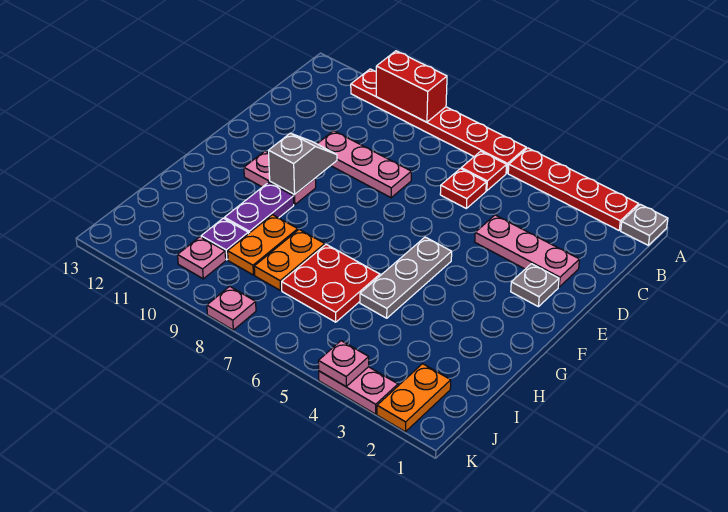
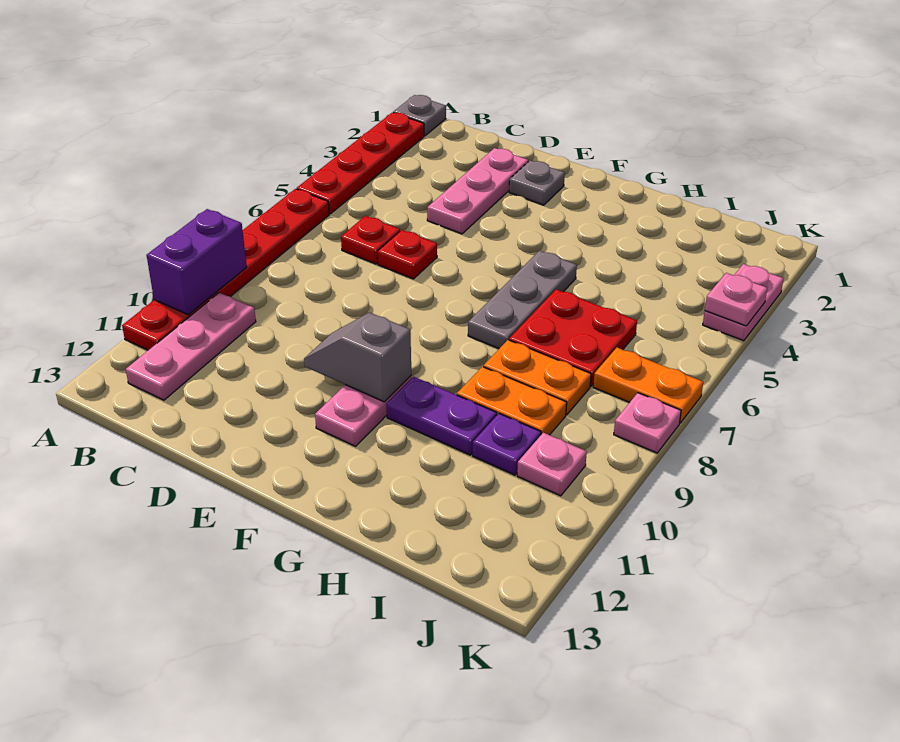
red 1x2 brick [376,51,447,122] -> purple 1x2 brick [147,209,247,315]
red 1x1 plate [461,151,507,191] -> red 1x1 plate moved to [378,230,437,279]
pink 1x3 plate [317,131,411,198] -> pink 1x3 plate moved to [126,293,256,400]
grey 1x3 plate [360,237,452,318] -> grey 1x3 plate turned to [468,251,577,349]
orange 1x2 plate [377,364,451,432] -> orange 1x2 plate moved to [593,348,703,423]

